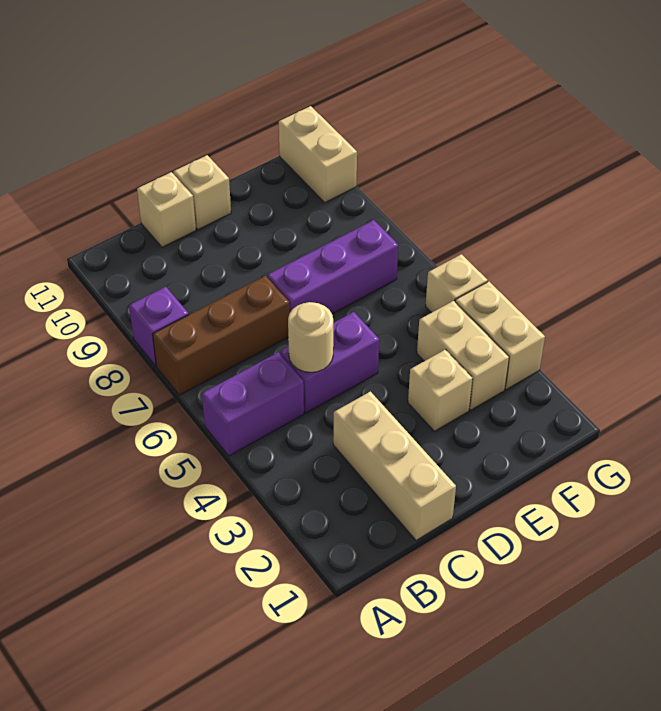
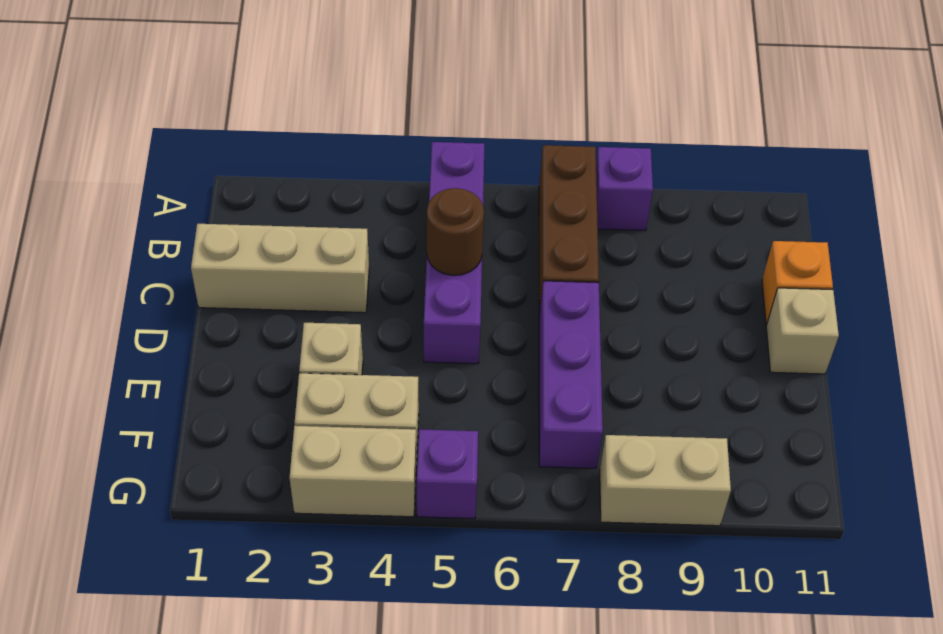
tan 1x1 round brick [288,302,333,372] -> brown 1x1 round brick [427,188,484,275]
tan 1x1 brick [137,172,196,247] -> orange 1x1 brick [762,241,833,325]
tan 1x1 brick [426,254,488,313] -> purple 1x1 brick [417,429,478,519]
tan 1x2 brick [279,106,357,202] -> tan 1x2 brick moved to [600,435,731,526]

